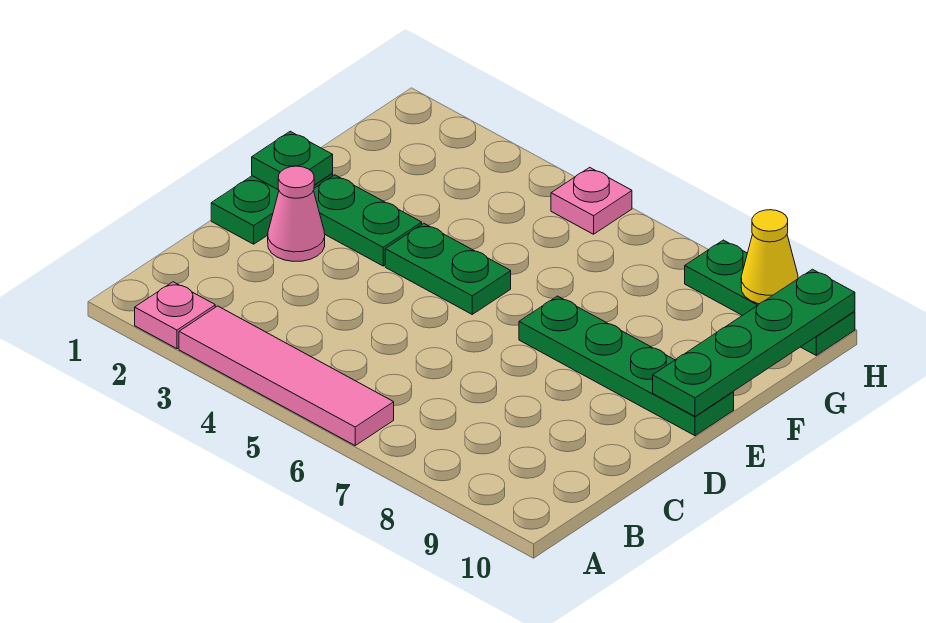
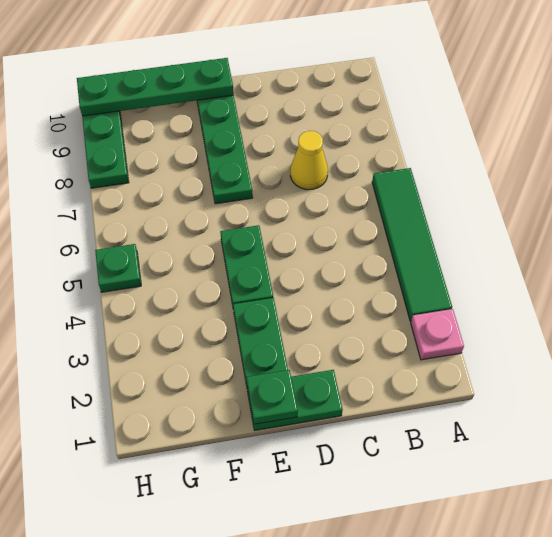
pink 1x4 tile [179,306,394,445] -> green 1x4 tile [372,168,452,321]
pink 1x1 cone [268,166,325,261] -> none
pink 1x1 plate [551,167,632,234] -> green 1x1 plate [95,244,141,292]
yellow 1x1 cone [741,210,798,304] -> yellow 1x1 cone moved to [290,131,328,190]

